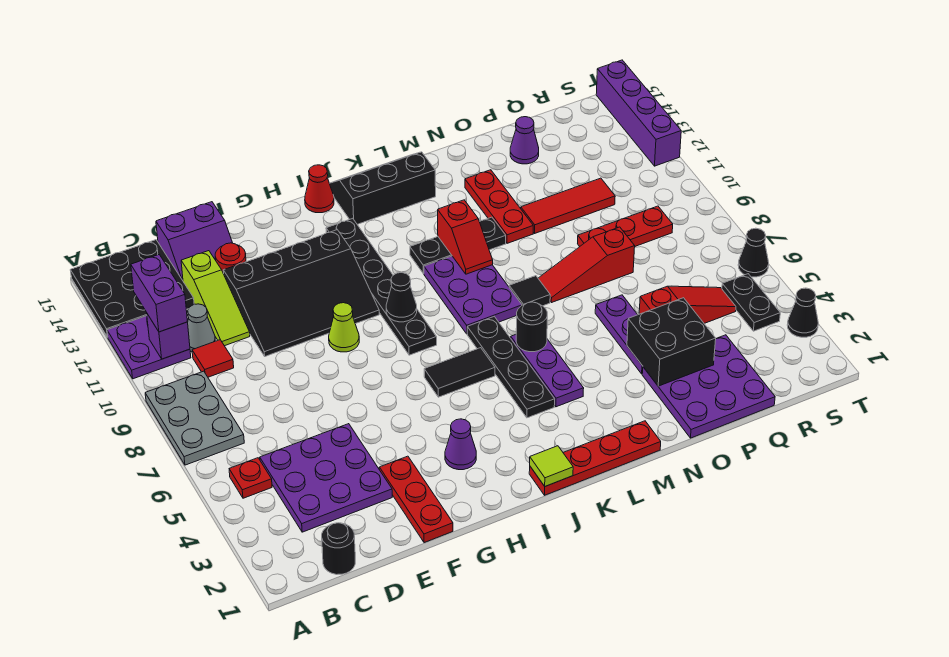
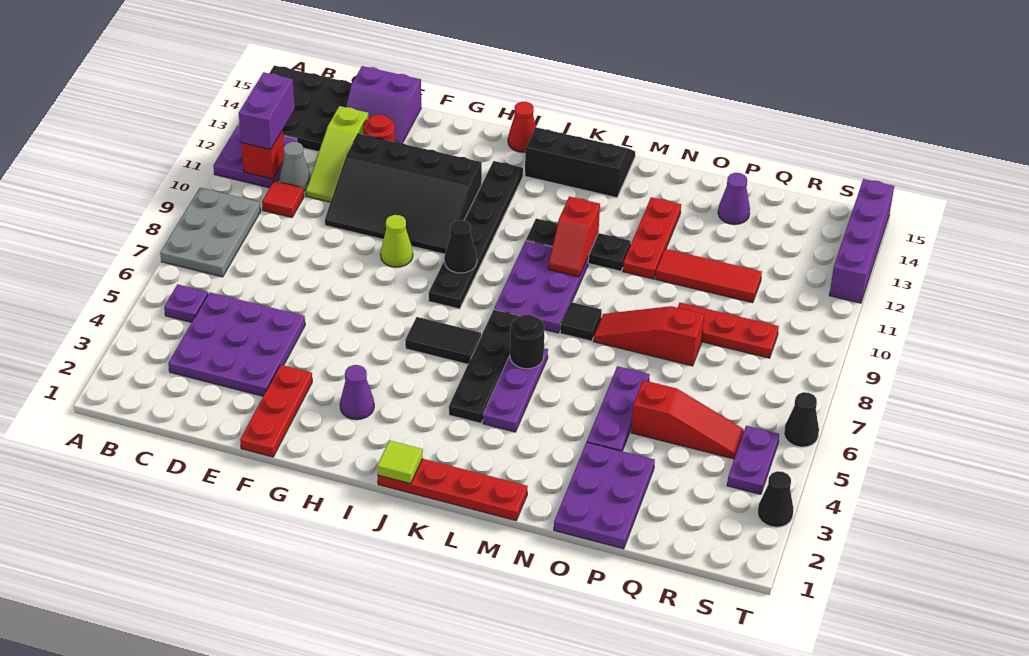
red 1x1 plate [229,458,272,498] -> purple 1x1 plate [164,284,208,322]
purple 1x1 brick [147,314,190,359] -> red 1x1 brick [241,130,284,179]
black 1x1 round brick [322,523,355,575] -> none
purple 3x3 plate [642,335,775,438] -> purple 2x3 plate [554,442,655,549]
black 2x2 brick [627,298,716,386] -> none
black 1x2 plate [722,274,780,331] -> purple 1x2 plate [727,426,779,494]

